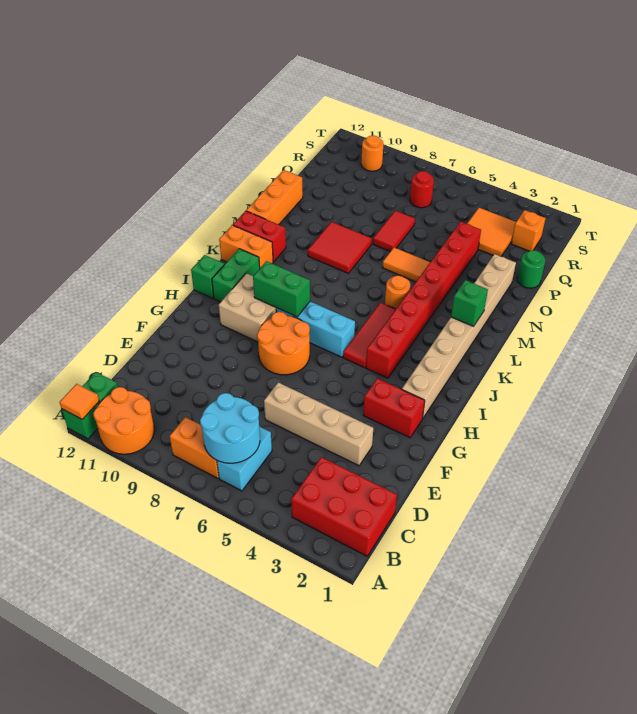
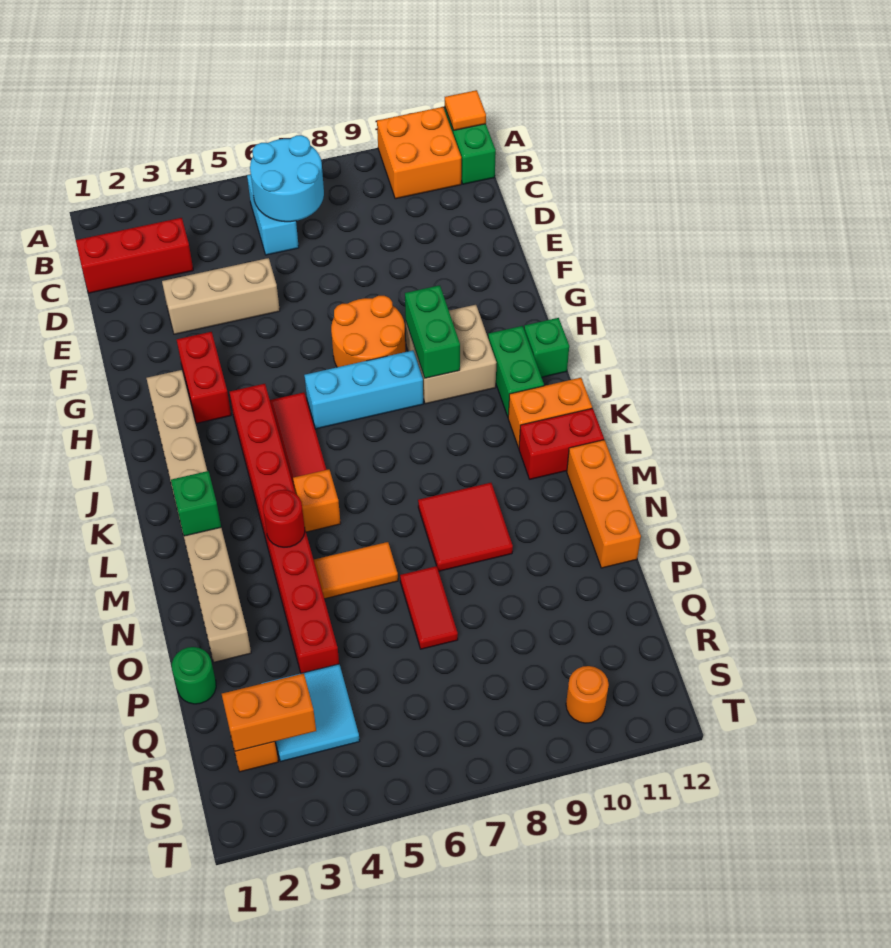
orange 2x2 round brick [93,387,154,454] -> orange 2x2 brick [377,107,461,199]
red 2x3 brick [291,457,397,556] -> red 1x3 brick [76,218,193,293]
orange 1x2 brick [170,417,219,478] -> orange 1x2 brick moved to [222,673,316,751]
tan 1x4 brick [264,383,373,466] -> tan 1x3 brick [162,258,280,334]
red 1x2 brick [363,378,425,438] -> red 1x2 brick turned to [177,332,231,423]
green 1x2 brick [253,261,310,317] -> green 1x2 brick turned to [405,285,460,378]
orange 1x1 round brick [385,275,410,309] -> orange 1x1 brick [293,469,341,532]
orange 2x2 tile [467,208,516,256] -> cyan 2x2 tile [261,664,360,761]
red 1x1 round brick [410,171,434,208] -> red 1x1 round brick moved to [263,490,305,547]

